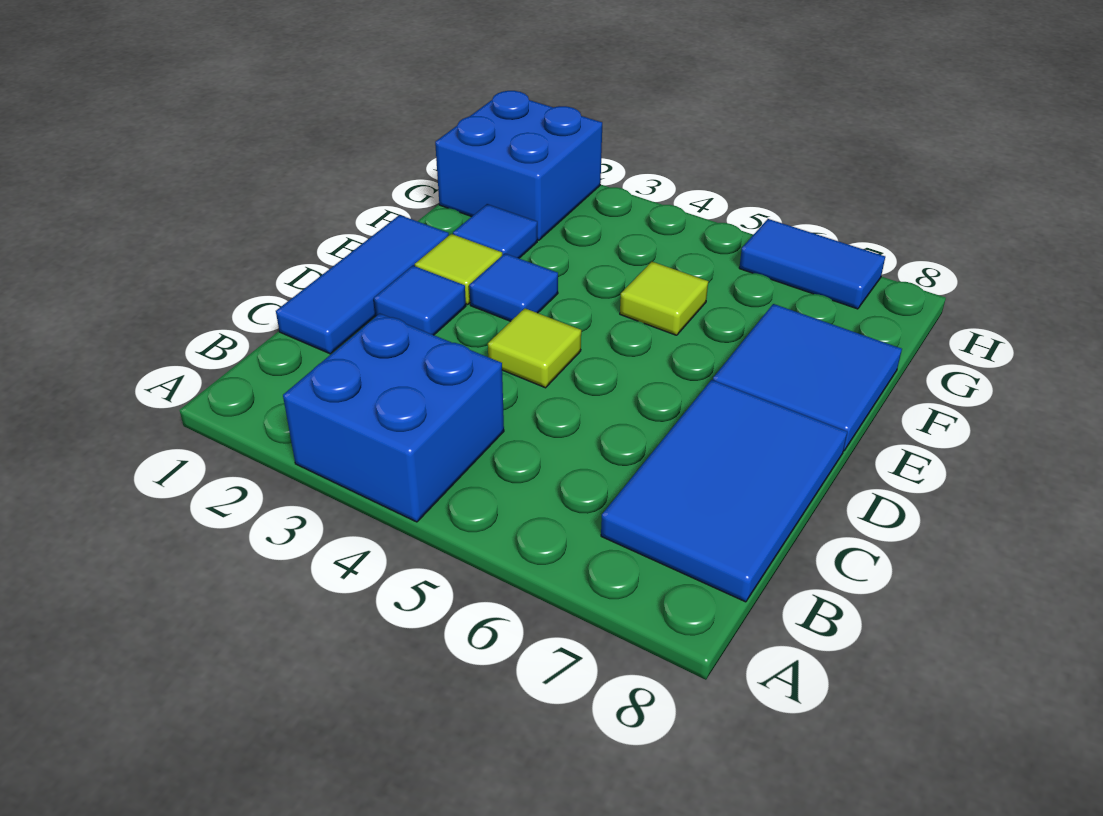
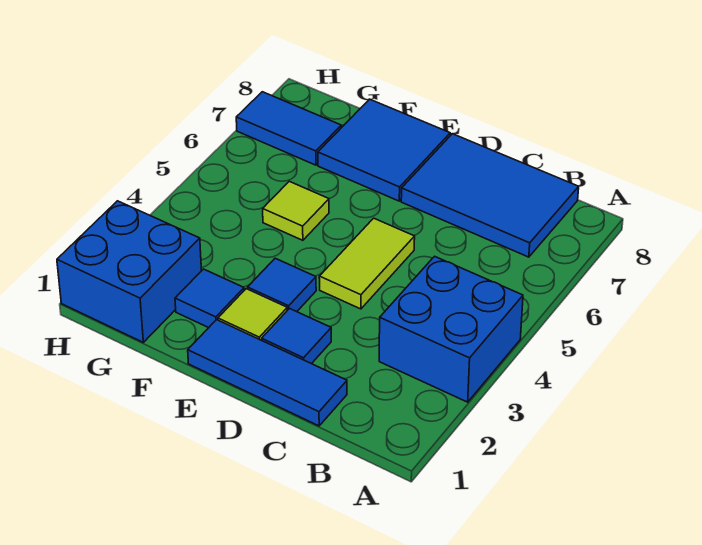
lime 1x1 tile [488,308,581,388] -> lime 1x2 tile [319,218,415,309]
blue 1x2 tile [739,219,885,309] -> blue 1x2 tile turned to [236,92,341,165]

